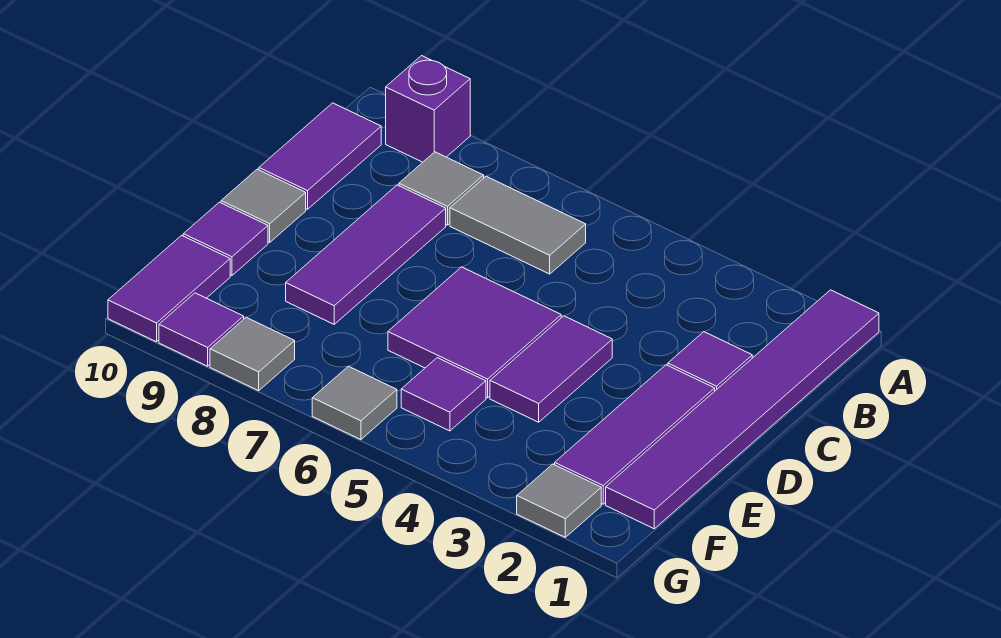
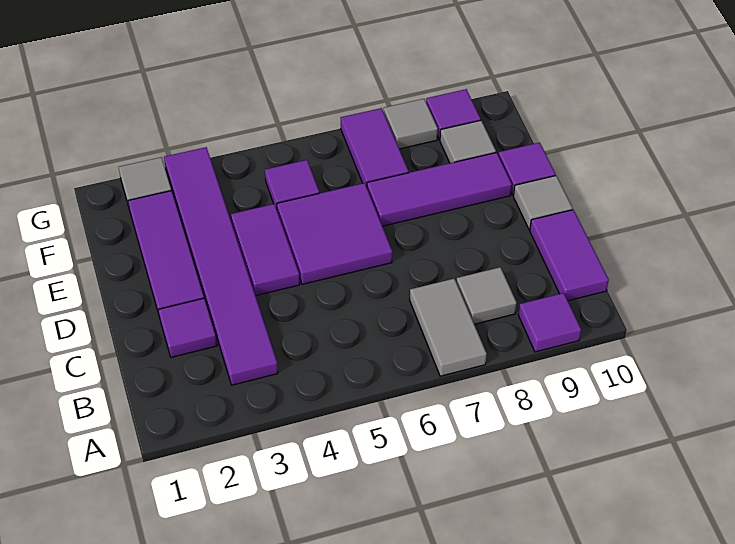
purple 1x6 tile [606,290,879,529] -> purple 1x6 tile moved to [164,147,278,385]
purple 1x1 brick [386,56,470,162] -> purple 1x1 tile [518,293,581,352]
grey 1x2 tile [450,176,586,274] -> grey 1x2 tile turned to [410,279,487,376]
purple 1x3 tile [286,185,446,324] -> purple 1x3 tile turned to [367,153,512,226]
purple 1x2 tile [108,235,230,342] -> purple 1x2 tile moved to [341,108,409,187]
grey 1x1 tile [312,366,397,440] -> grey 1x1 tile moved to [440,120,496,163]

